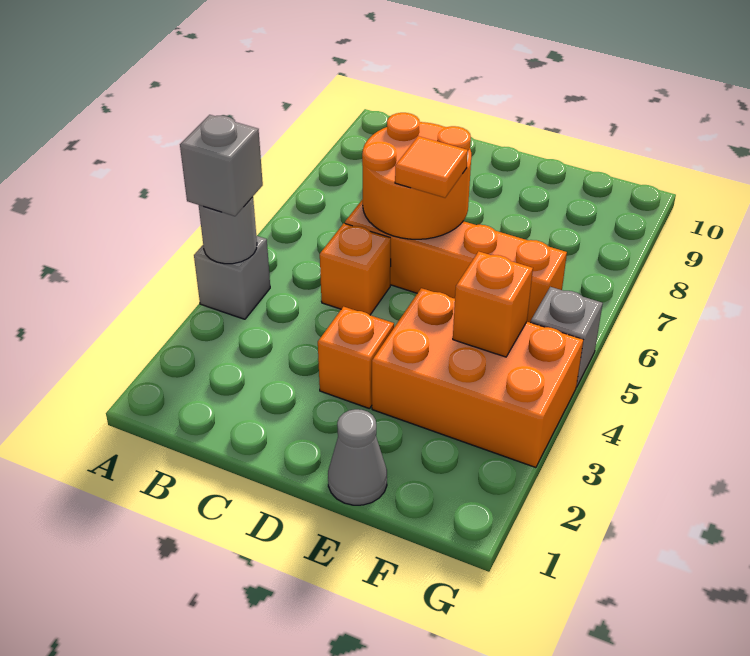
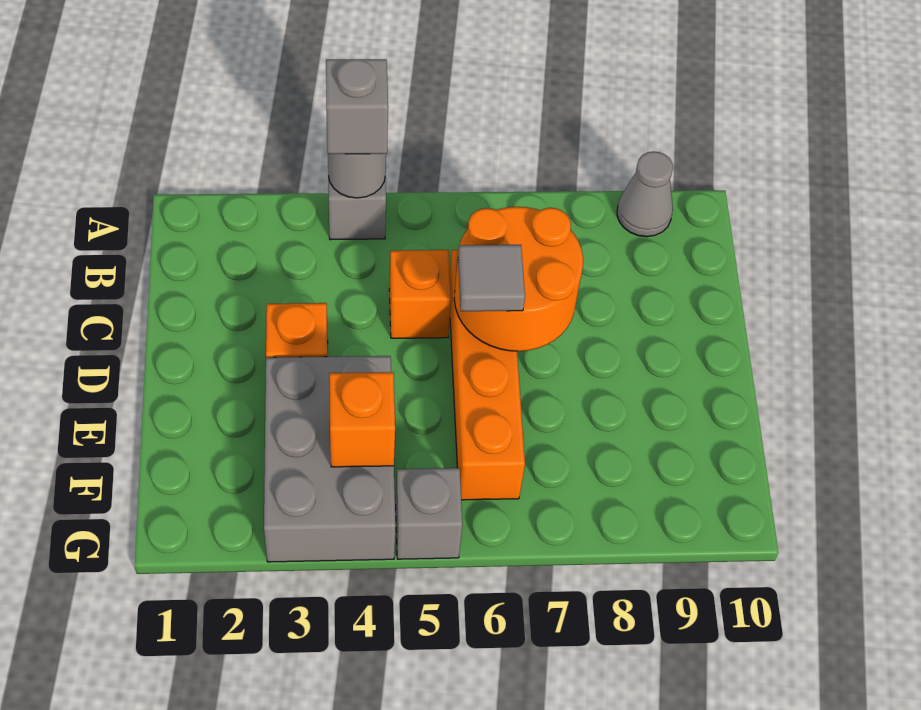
orange 1x1 tile [395,136,468,198] -> grey 1x1 tile [458,245,525,311]
grey 1x1 cone [328,409,387,505] -> grey 1x1 cone moved to [617,151,673,237]
orange 2x3 brick [372,288,583,468] -> grey 2x3 brick [264,356,396,562]

